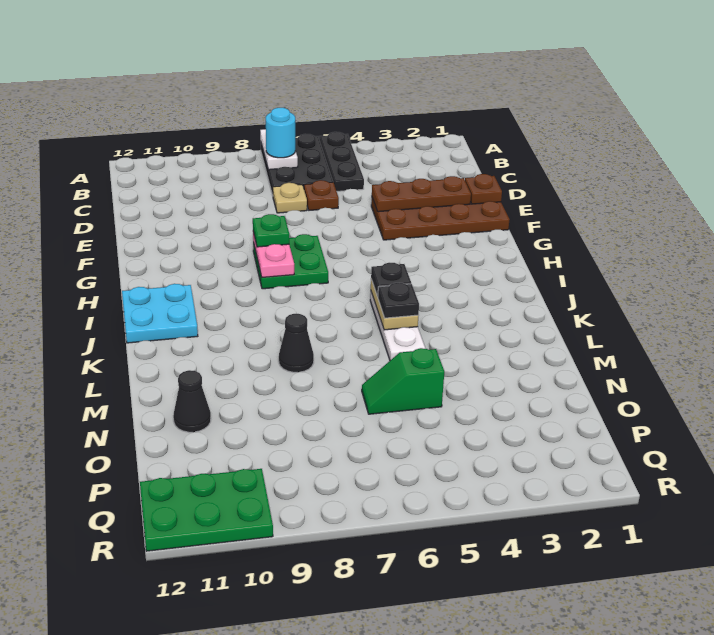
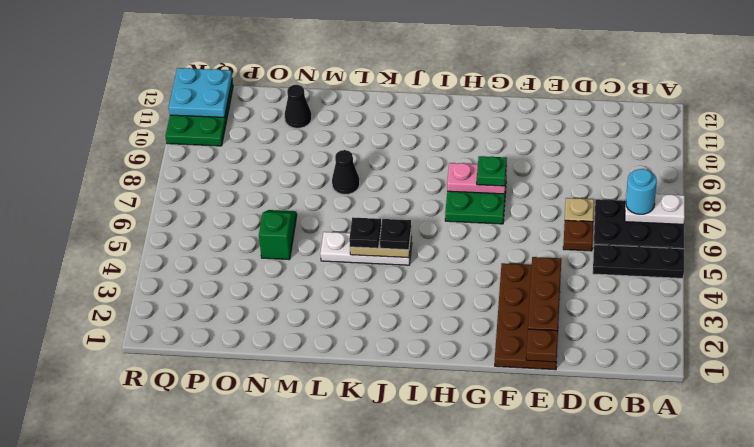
cyan 2x2 plate [122,284,198,343] -> cyan 2x2 plate moved to [169,68,232,117]

